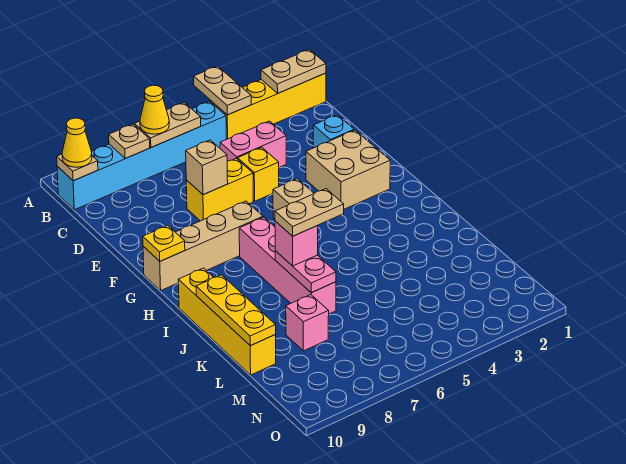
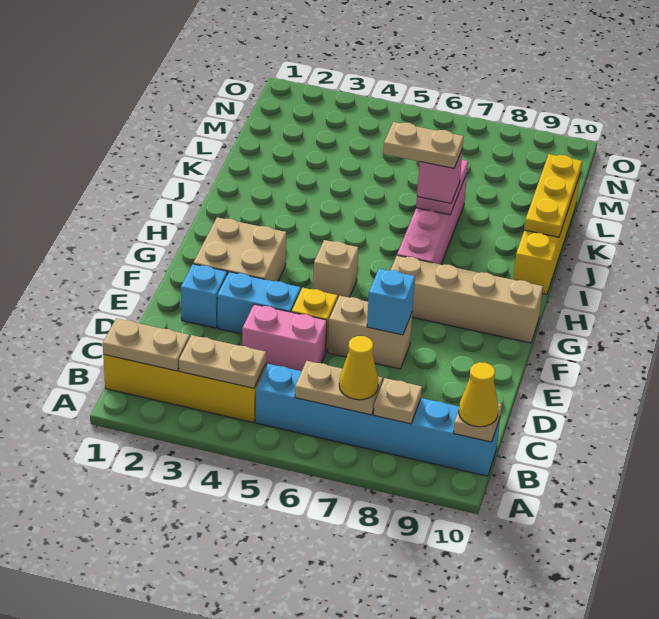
tan 1x2 plate [194,66,251,115] -> tan 1x2 plate turned to [179,335,266,388]
none -> cyan 1x2 brick [217,272,301,334]
yellow 1x2 brick [186,158,253,221] -> tan 1x2 brick [328,296,412,369]
tan 1x1 brick [186,140,228,195] -> cyan 1x1 brick [367,269,415,335]
yellow 1x1 plate [143,225,185,261] -> none
pink 1x1 brick [286,295,329,351] -> none

